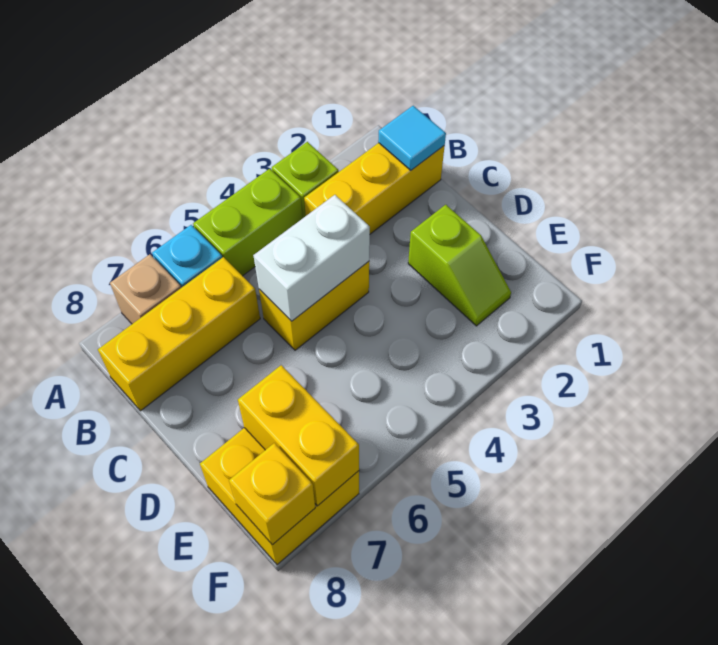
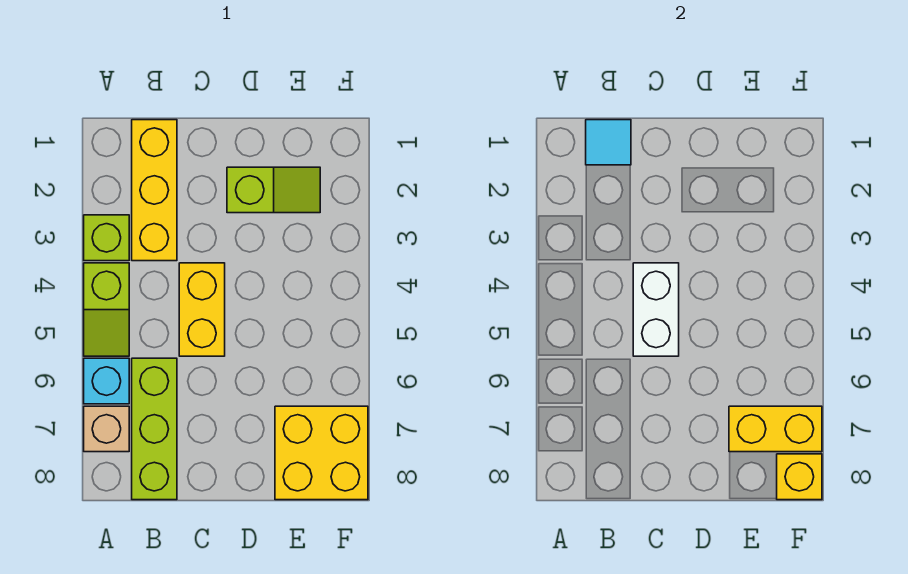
lime 1x2 brick [193,169,302,276] -> lime 1x2 slope [84,263,129,356]
yellow 1x3 brick [98,257,260,411] -> lime 1x3 brick [132,358,177,500]

